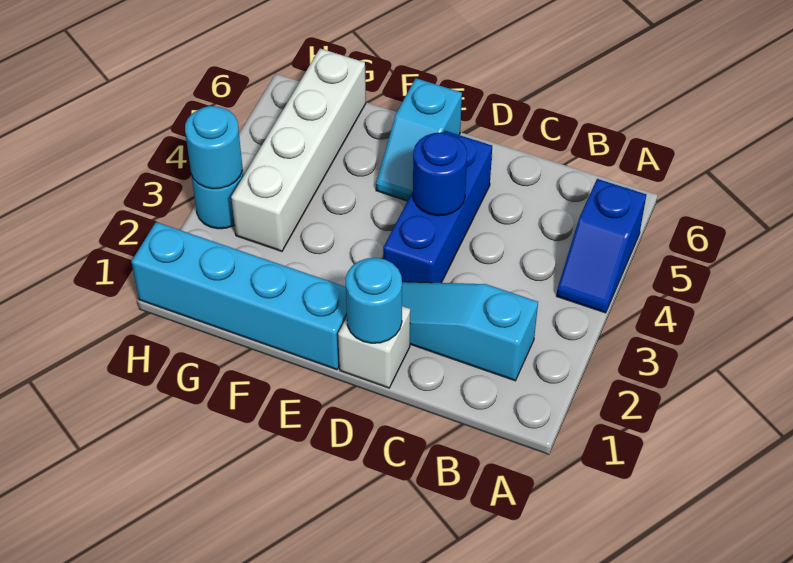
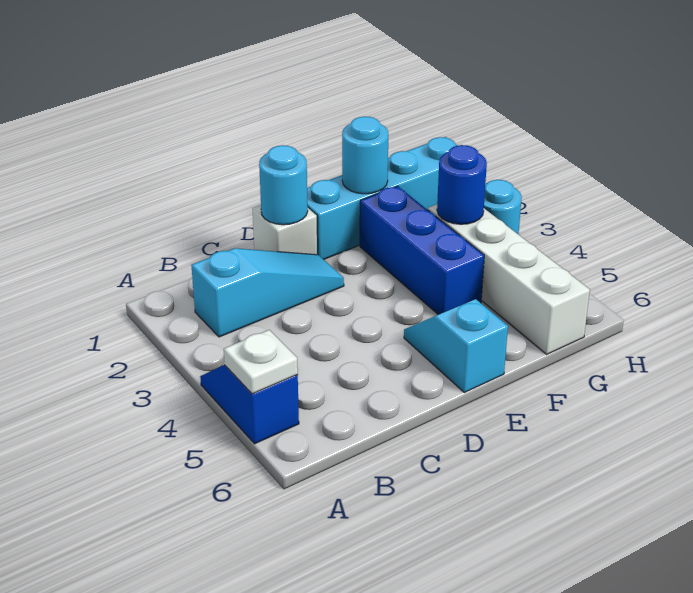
none -> white 1x1 plate [224,330,298,394]
blue 1x3 brick [383,131,492,283] -> blue 1x3 brick moved to [360,186,484,315]
blue 1x1 round brick [413,133,467,216] -> blue 1x1 round brick moved to [437,145,487,224]
cyan 1x1 round brick [185,106,242,189] -> cyan 1x1 round brick moved to [342,116,388,194]

